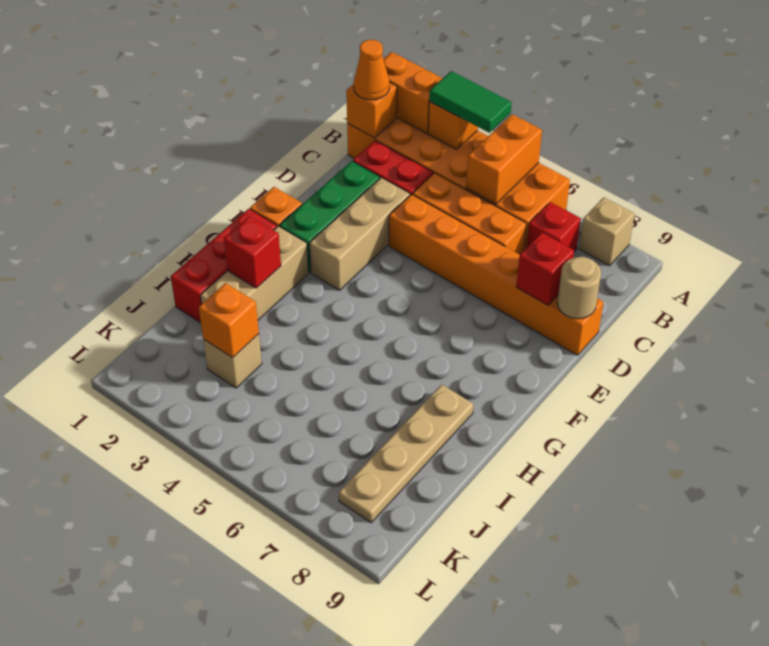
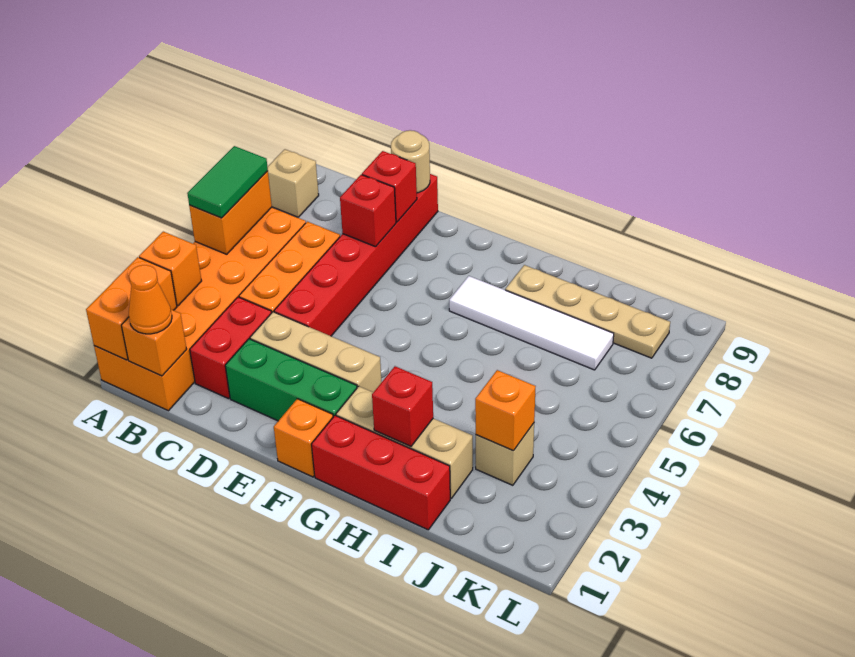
green 1x2 tile [429,71,512,133] -> green 1x2 tile moved to [187,146,268,218]
orange 1x2 brick [466,114,542,204] -> orange 1x2 brick turned to [189,171,272,254]
red 1x1 brick [527,202,581,252] -> red 1x1 brick moved to [340,175,396,247]
orange 1x6 brick [389,194,604,355] -> red 1x6 brick [274,174,438,336]
none -> white 1x4 tile [449,276,614,370]

